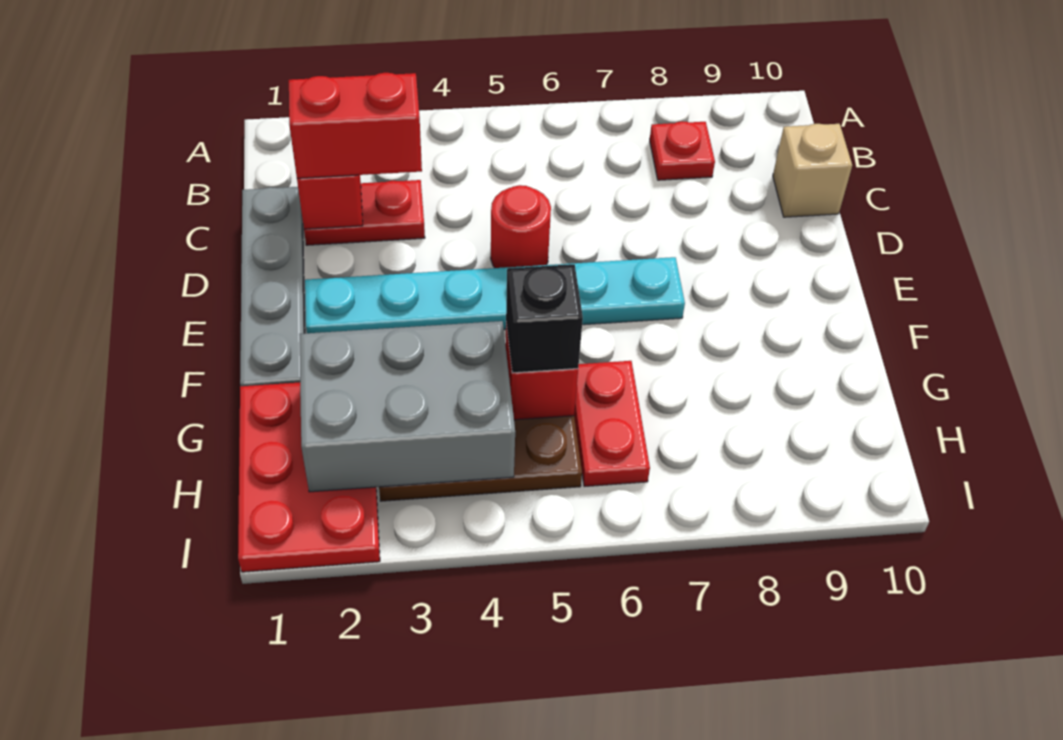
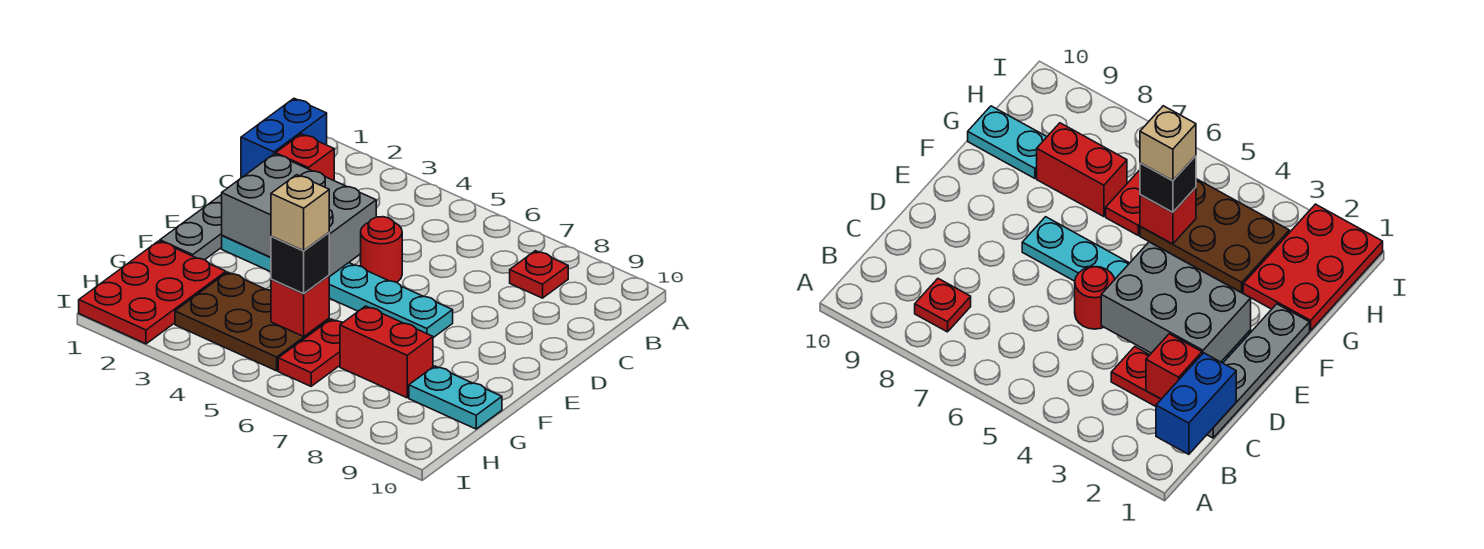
none -> blue 1x2 brick [241,98,327,178]
red 1x2 brick [289,73,422,178] -> red 1x2 brick moved to [340,306,433,398]
tan 1x1 brick [773,124,852,217] -> tan 1x1 brick moved to [271,175,329,251]
grey 2x3 brick [299,321,515,492] -> grey 2x3 brick moved to [222,154,376,277]
none -> cyan 1x2 plate [409,366,502,429]

